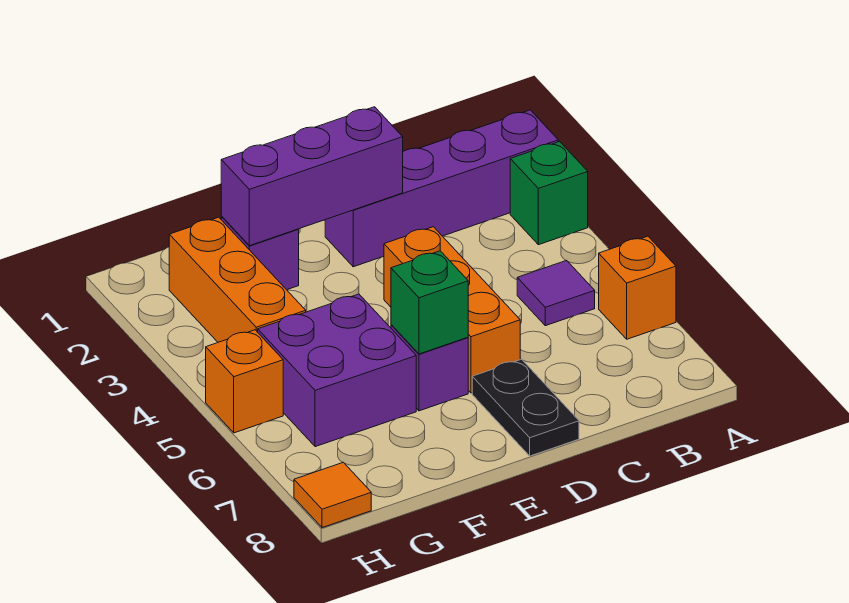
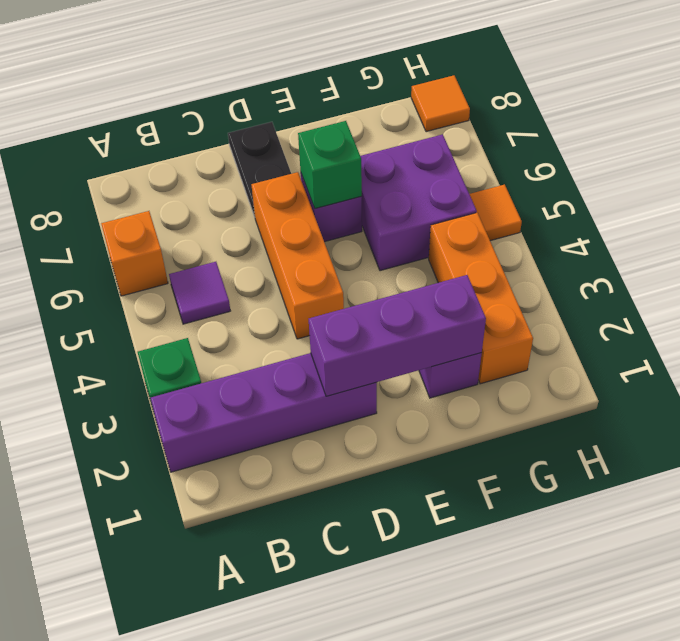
orange 1x1 brick [206,330,283,433] -> orange 1x1 tile [470,184,522,241]

